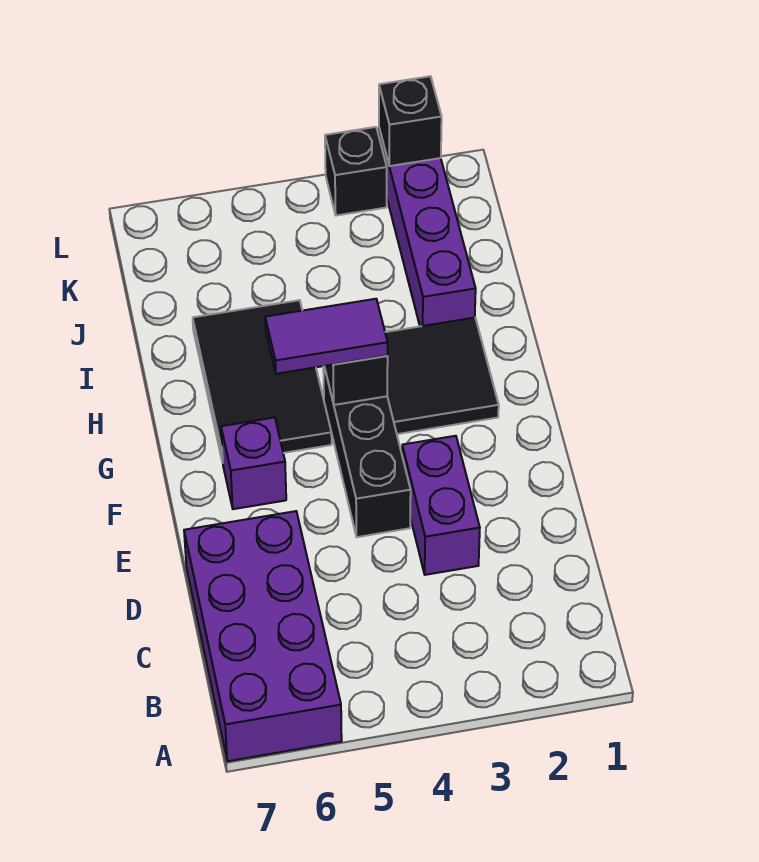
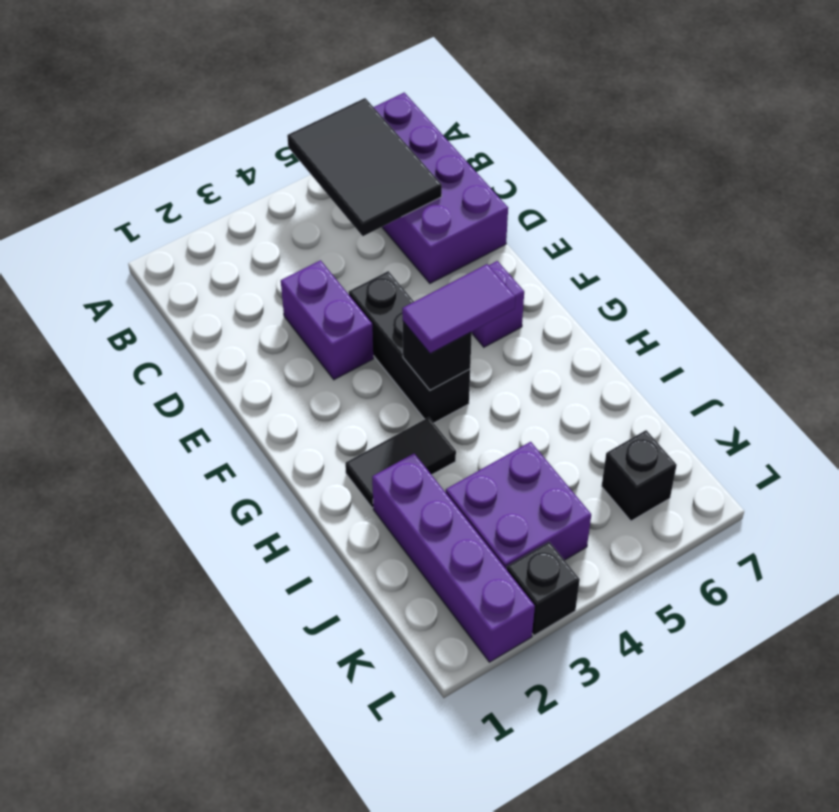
black 2x2 tile [385,318,499,434] -> black 1x2 tile [345,417,456,508]
black 2x3 tile [193,300,332,463] -> black 2x3 tile moved to [287,98,442,236]
none -> purple 2x2 brick [446,442,591,570]
black 1x1 brick [379,76,442,166] -> black 1x1 brick moved to [602,430,677,521]

